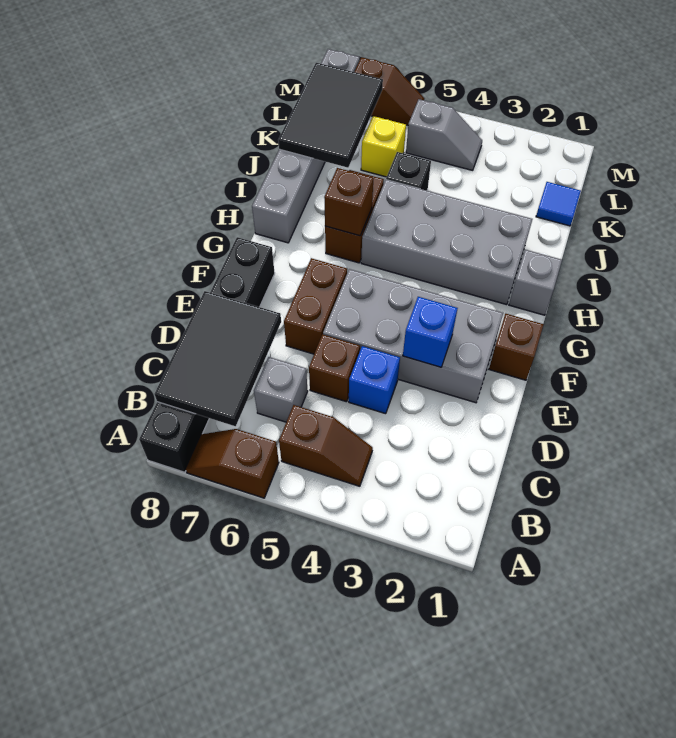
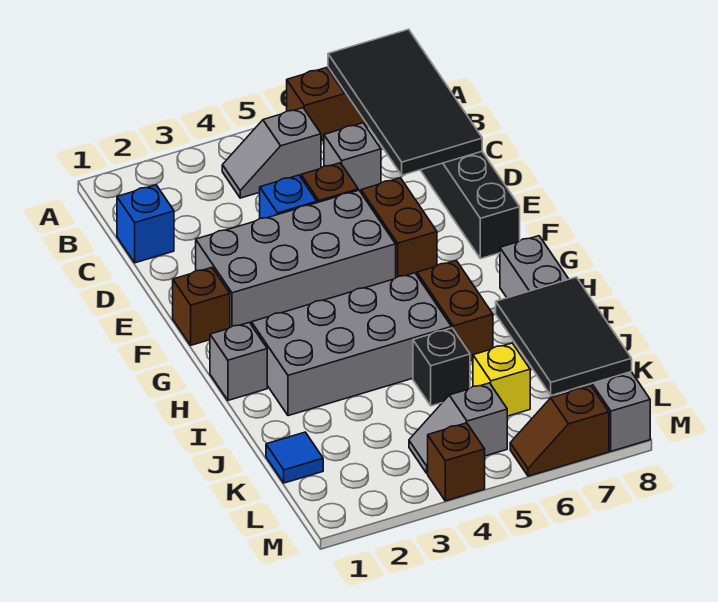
brown 1x2 slope [279,405,373,486] -> grey 1x2 slope [222,108,321,198]
black 2x3 tile [155,291,281,426] -> black 2x4 tile [328,29,482,175]
blue 1x1 brick [403,297,458,367] -> blue 1x1 brick moved to [117,185,174,263]
brown 1x1 brick [324,168,373,236] -> brown 1x1 brick moved to [428,423,485,501]

